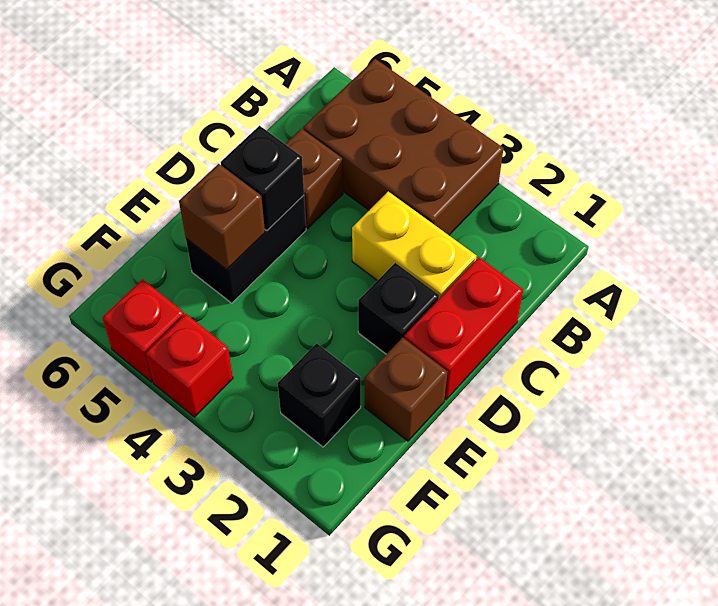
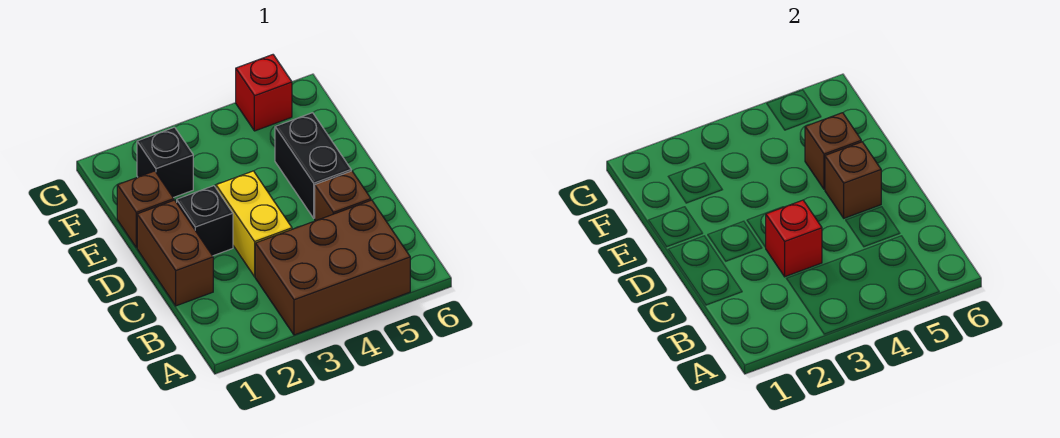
red 1x2 brick [404,257,523,400] -> brown 1x2 brick [137,200,213,306]
yellow 1x2 brick [352,192,477,298] -> yellow 1x2 brick turned to [216,171,292,277]
black 1x1 brick [221,126,304,230] -> brown 1x1 brick [825,142,881,218]
red 1x1 brick [146,314,233,417] -> red 1x1 brick moved to [766,200,822,277]

